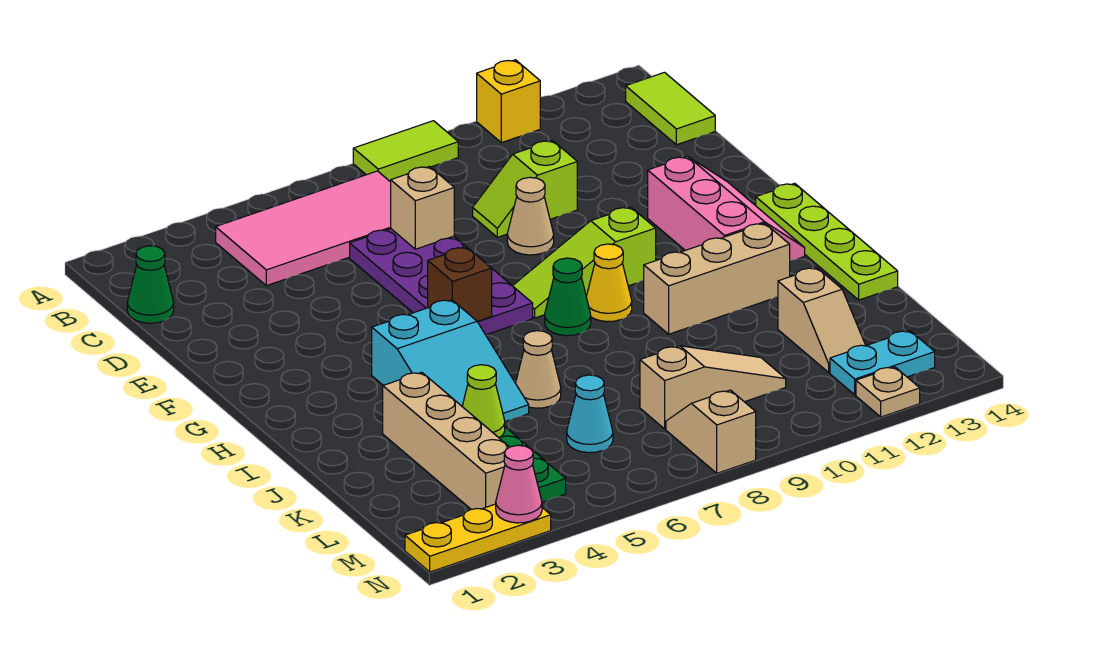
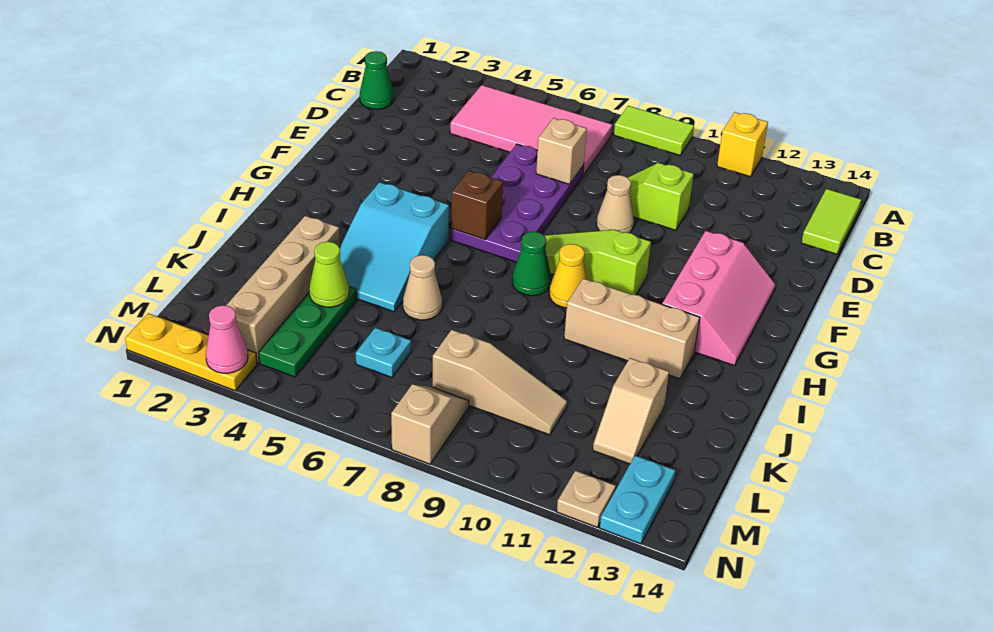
lime 1x4 plate [756,183,898,300] -> none
cyan 1x1 cone [567,375,613,453] -> cyan 1x1 plate [356,328,411,377]
cyan 1x2 plate [830,331,935,395] -> cyan 1x2 plate turned to [600,455,675,544]

